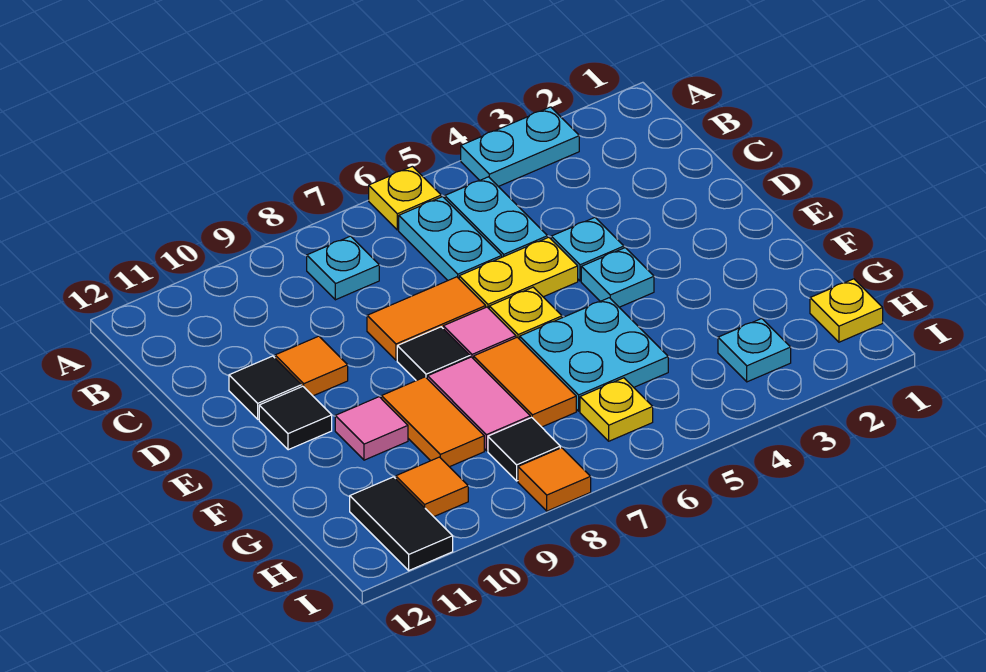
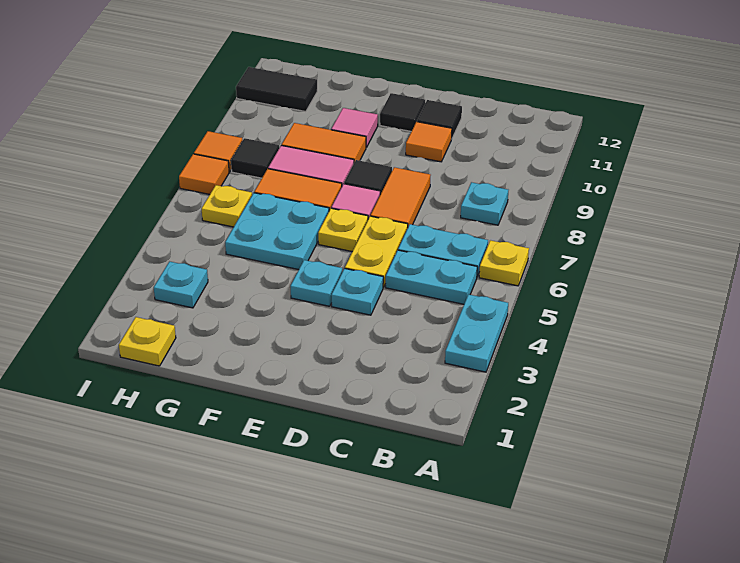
orange 1x1 tile [396,457,468,517] -> orange 1x1 tile moved to [179,154,229,194]

